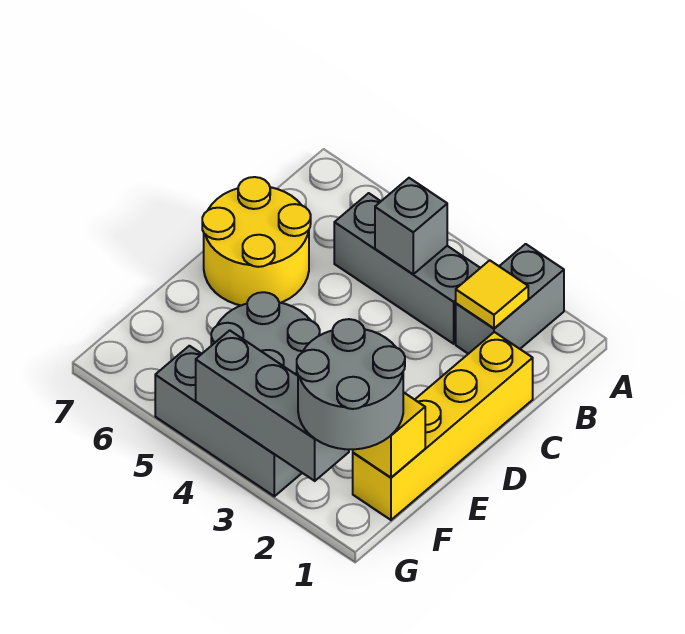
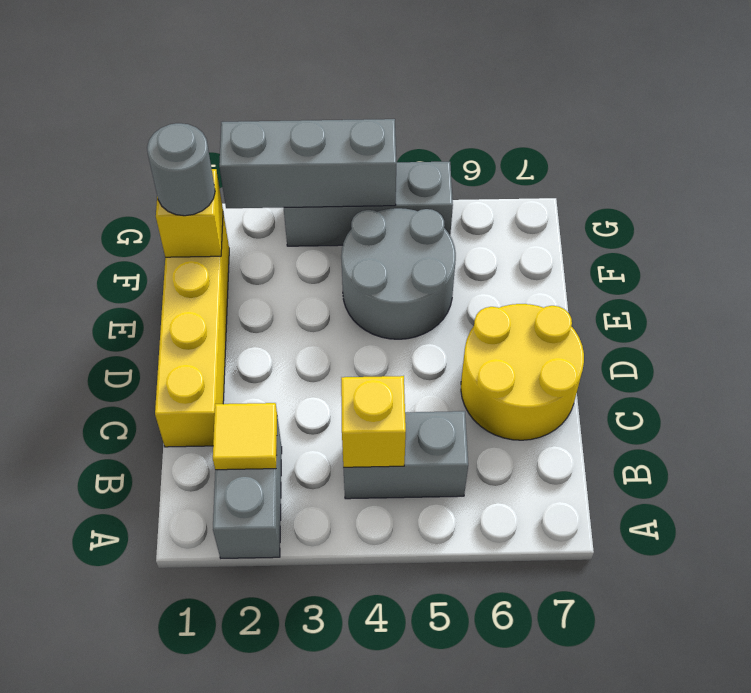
grey 1x3 brick [334,193,480,344] -> grey 1x2 brick [343,411,468,499]
grey 1x1 brick [375,178,447,274] -> yellow 1x1 brick [341,376,406,467]
grey 2x2 round brick [297,319,405,449] -> grey 1x1 round brick [147,123,215,216]

